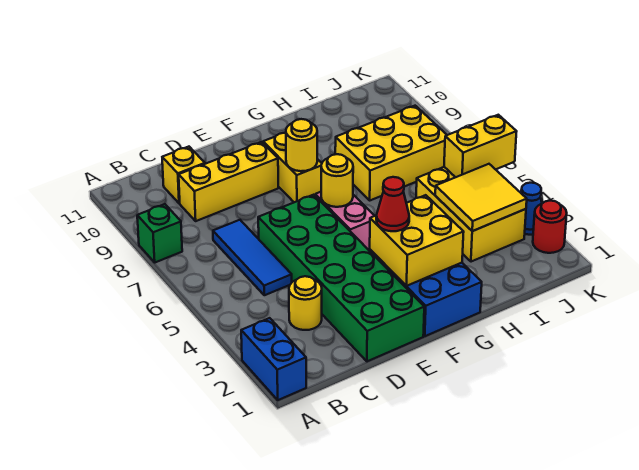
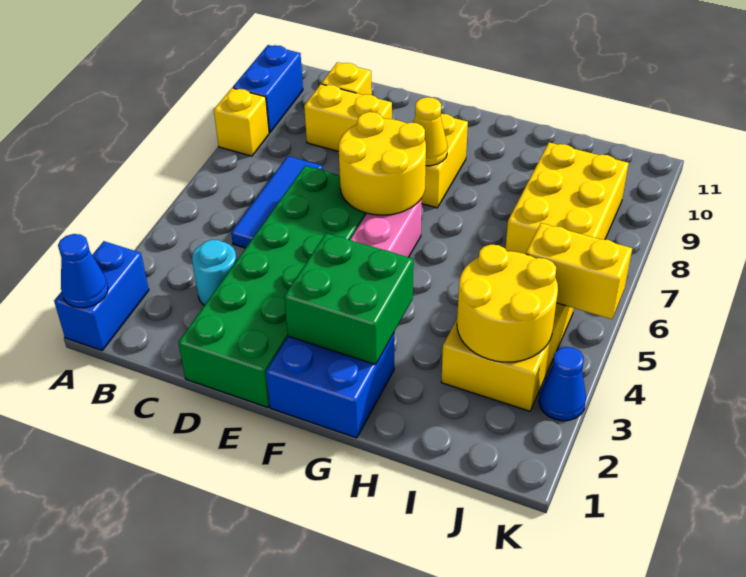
none -> blue 1x1 cone [58,234,108,308]
green 1x1 brick [137,204,182,262] -> yellow 1x1 brick [214,88,269,156]
none -> blue 1x2 brick [233,45,303,133]
yellow 1x1 round brick [289,276,322,330] -> cyan 1x1 round brick [192,240,237,305]
yellow 1x3 brick [179,142,278,221] -> yellow 1x2 brick [304,84,392,152]
yellow 2x2 brick [370,195,464,286] -> green 2x2 brick [284,233,413,364]
red 1x1 cone [376,177,409,231] -> none
yellow 1x1 round brick [321,154,353,207] -> yellow 2x2 round brick [339,112,426,215]
yellow 1x1 round brick [286,119,317,171] -> yellow 1x1 cone [413,97,448,166]
yellow 2x3 brick [335,106,447,200] -> yellow 2x3 brick turned to [505,142,629,254]
yellow 2x2 tile [435,164,527,231] -> yellow 2x2 round brick [457,245,558,362]
red 1x1 round brick [533,201,567,253] -> none

